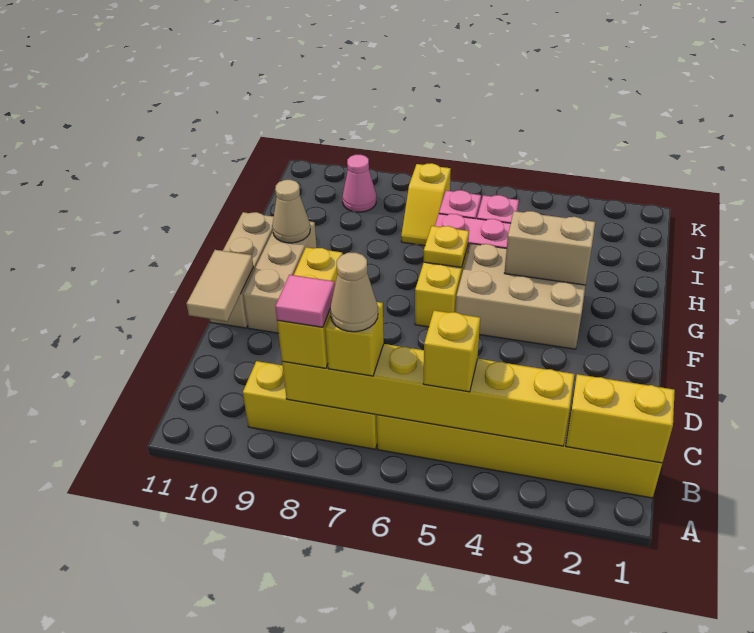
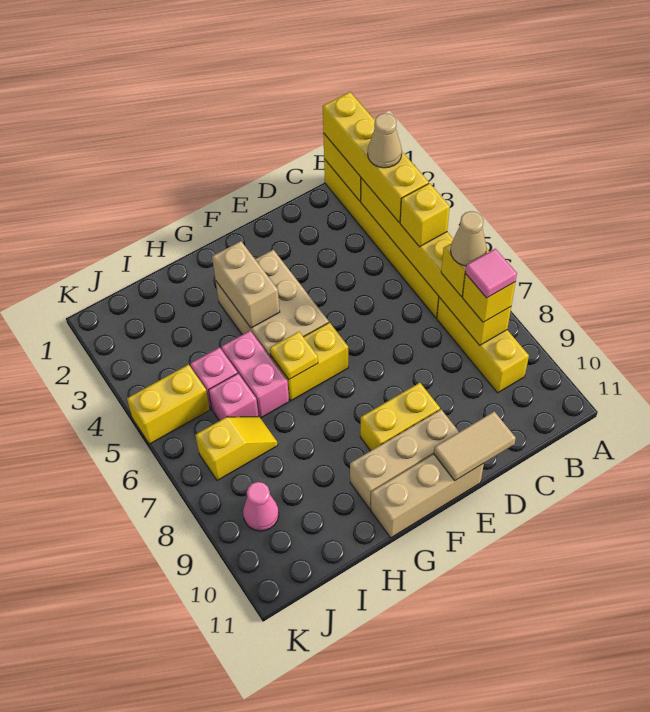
none -> yellow 1x4 brick [323,92,429,222]
tan 1x1 cone [272,180,310,243] -> tan 1x1 cone moved to [368,113,402,168]
none -> yellow 1x2 brick [127,365,210,444]

